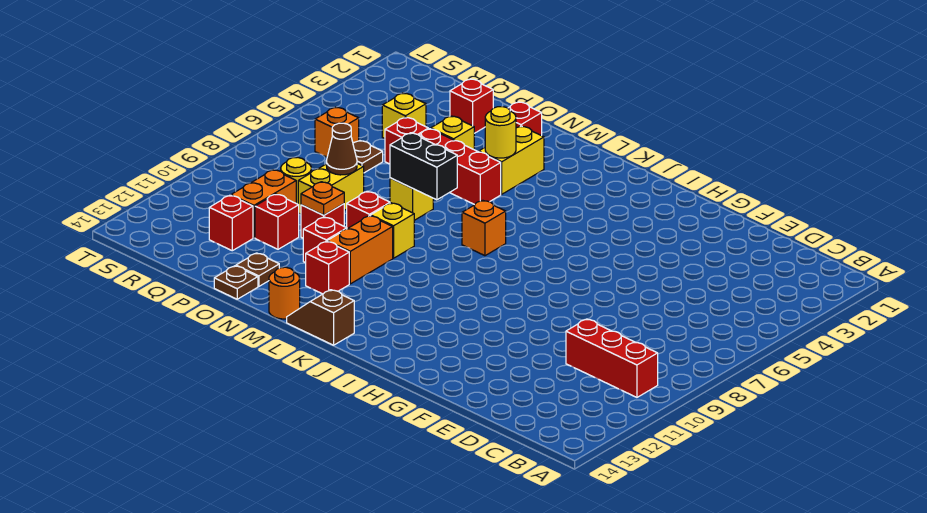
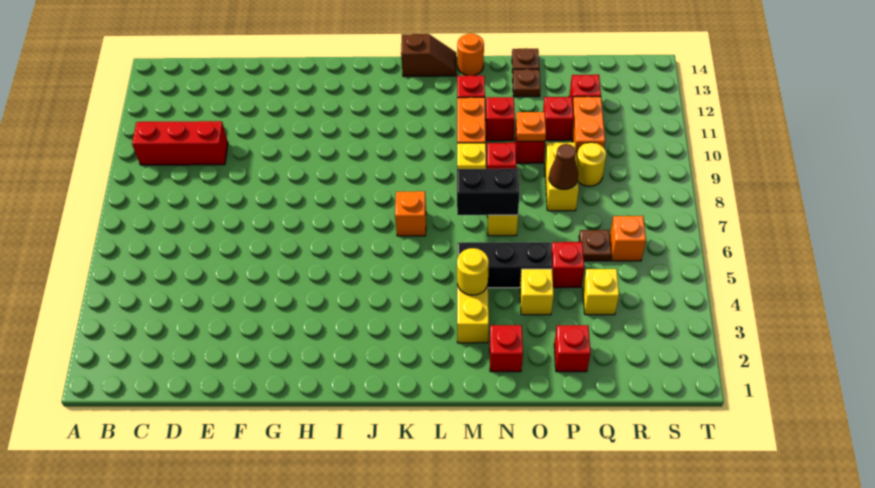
red 1x3 brick [419,129,501,205] -> black 1x3 brick [457,242,552,288]

